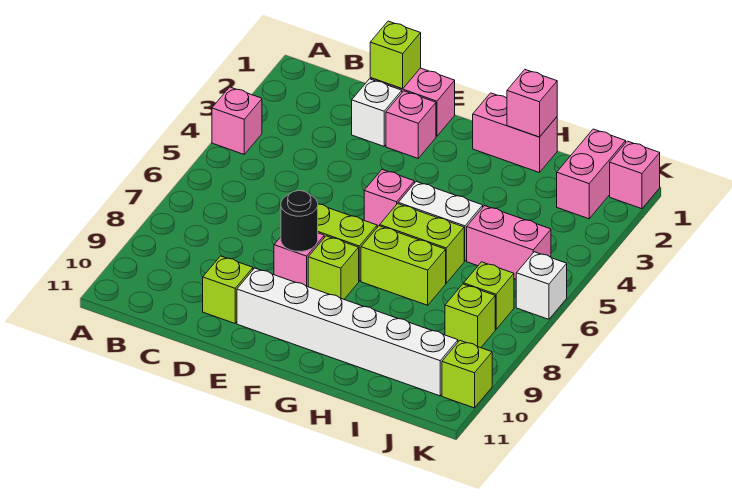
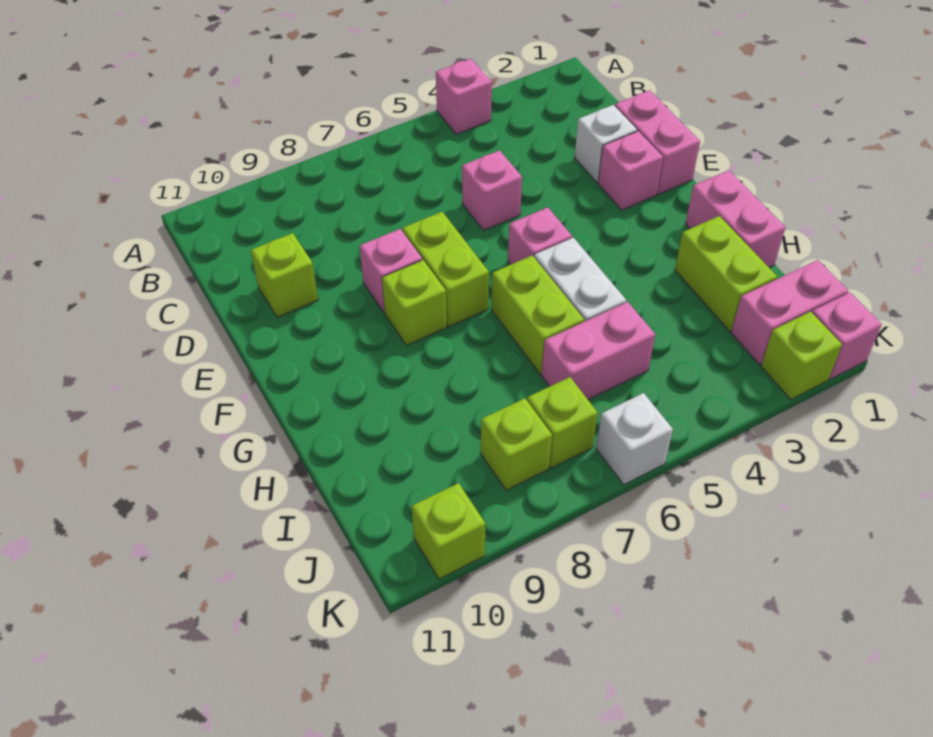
lime 1x1 brick [370,21,421,89] -> lime 1x1 brick moved to [761,312,842,399]
black 1x1 round brick [281,191,318,252] -> none
white 1x6 brick [237,268,458,396] -> none
lime 1x2 brick [361,226,446,305] -> lime 1x2 brick moved to [675,216,777,331]
pink 1x1 brick [507,70,557,137] -> pink 1x1 brick moved to [462,150,522,230]
pink 1x2 brick [467,206,551,279] -> pink 1x2 brick turned to [542,302,655,400]

